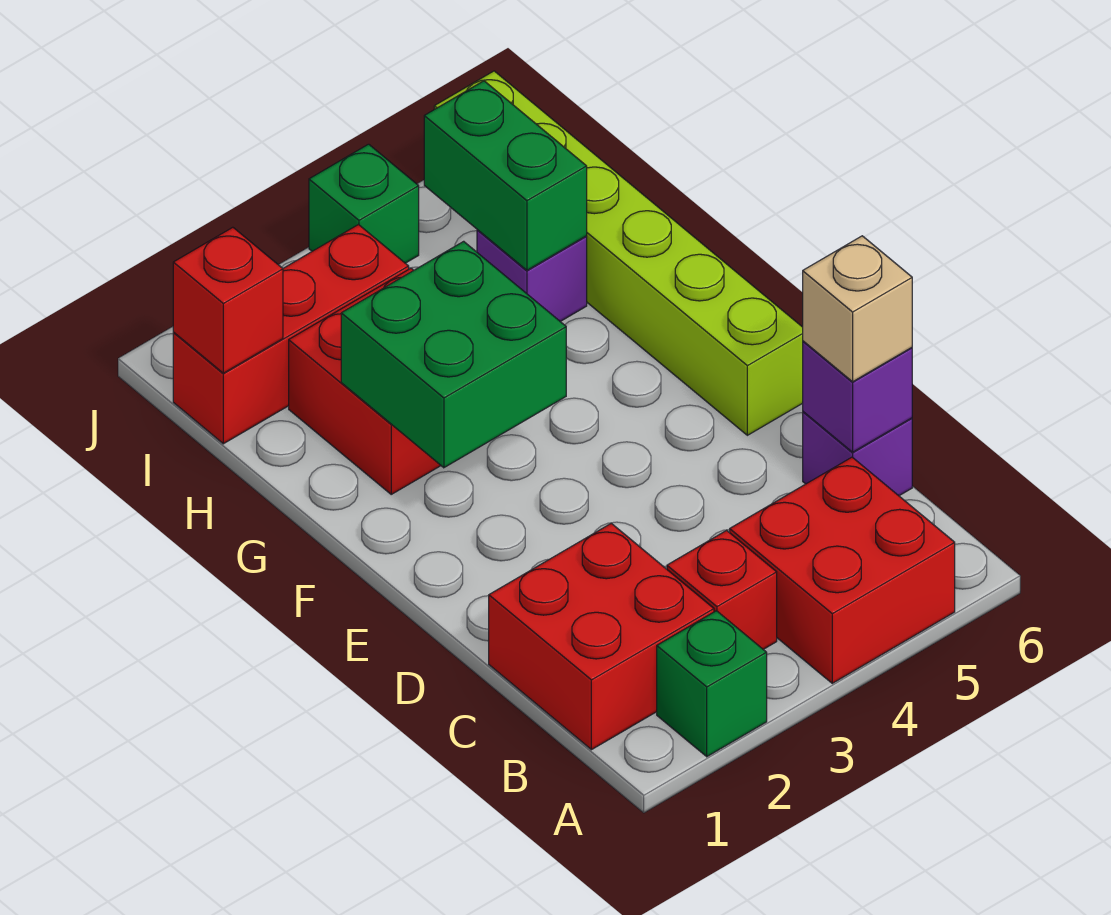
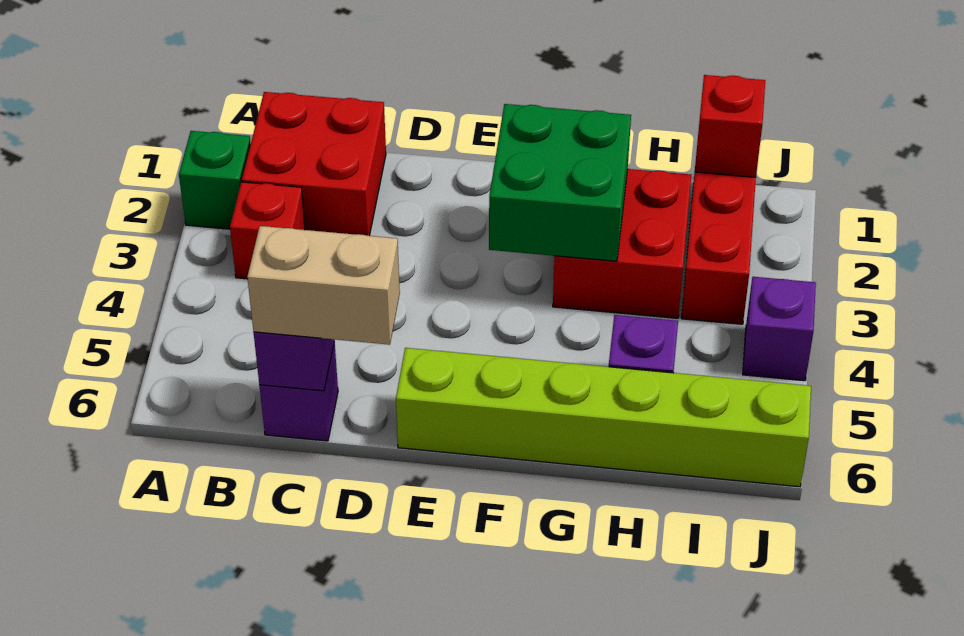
red 2x2 brick [730,457,955,683] -> none
tan 1x1 brick [803,236,912,382] -> tan 1x2 brick [247,226,400,345]
green 1x2 brick [424,81,587,270] -> none
green 1x1 brick [309,144,419,263] -> purple 1x1 brick [743,277,816,381]

